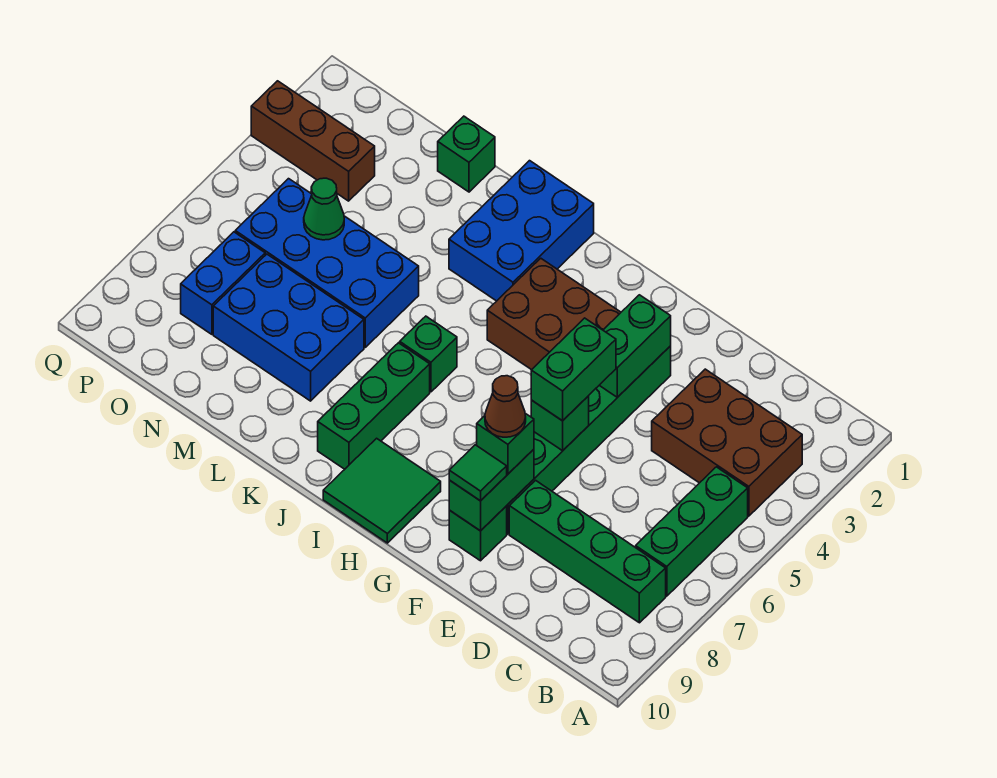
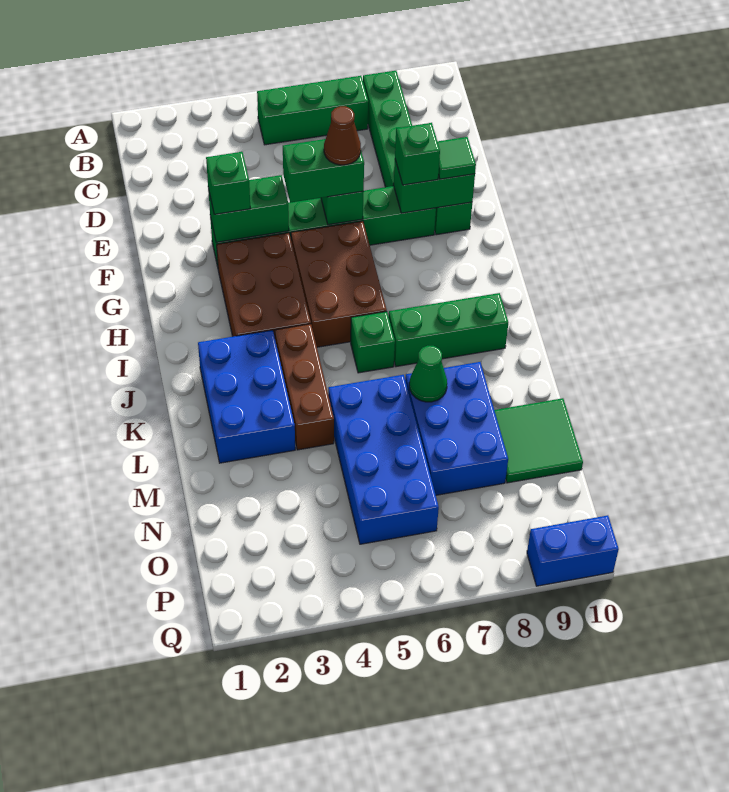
brown 2x3 brick [652,369,802,516] -> brown 2x3 brick moved to [291,221,387,347]
brown 1x1 cone [485,376,526,437] -> brown 1x1 cone moved to [324,106,361,165]
green 2x2 tile [323,438,441,543] -> green 2x2 tile moved to [494,398,583,483]
blue 2x3 brick [449,161,594,301] -> blue 2x3 brick turned to [198,330,295,463]
green 1x1 brick [438,116,495,192] -> green 1x1 brick moved to [206,152,250,214]
green 1x1 cone [304,178,344,240] -> green 1x1 cone moved to [409,346,447,402]
brown 1x3 brick [251,81,375,201] -> brown 1x3 brick moved to [275,324,334,450]
blue 1x2 brick [181,232,265,334] -> blue 1x2 brick moved to [527,515,619,586]

